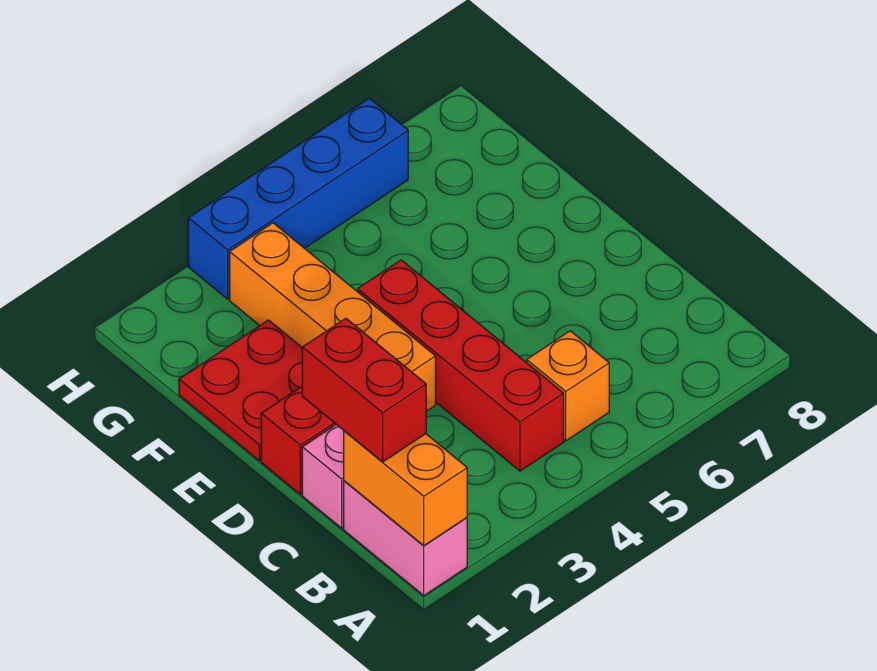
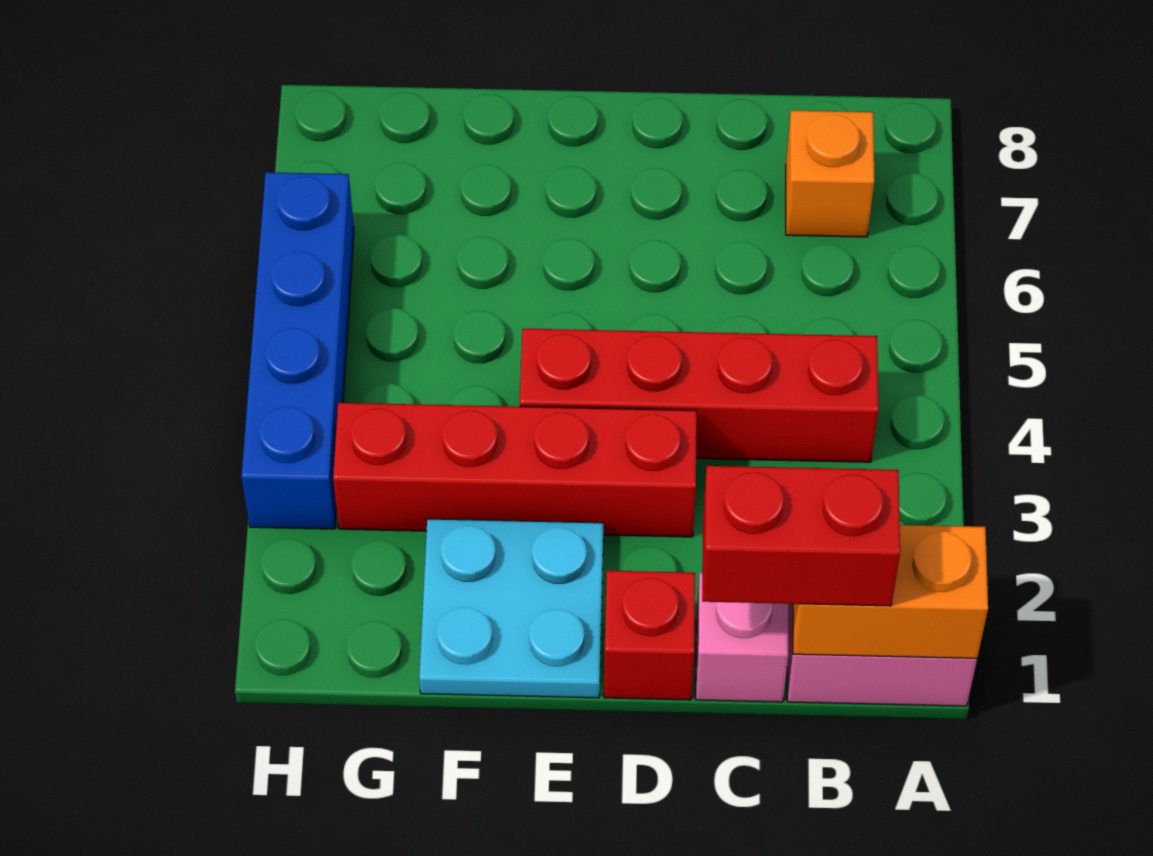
orange 1x1 brick [527,331,609,441] -> orange 1x1 brick moved to [786,110,875,237]
orange 1x4 brick [230,223,436,411] -> red 1x4 brick [333,403,697,537]
red 2x2 plate [179,320,302,461] -> cyan 2x2 plate [419,519,603,698]

